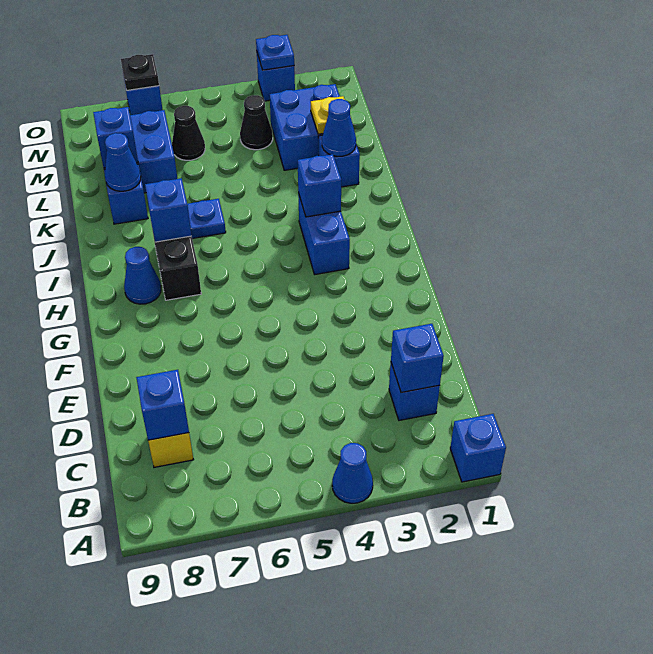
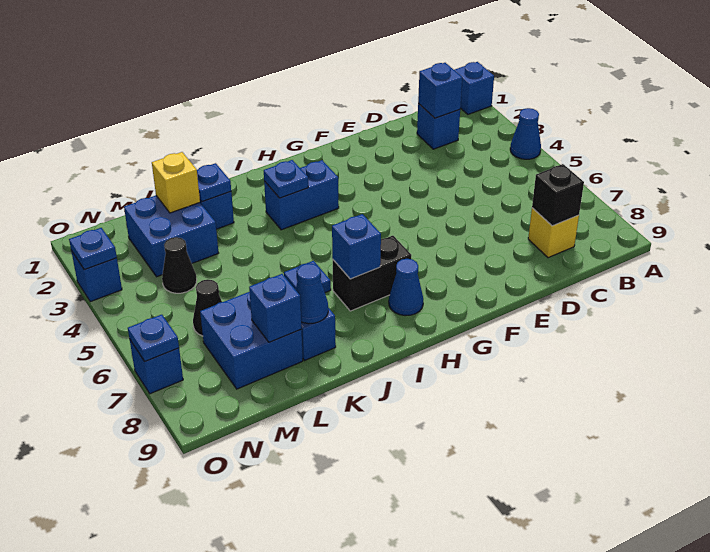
blue 1x1 brick [136,370,189,440] -> black 1x1 brick [532,164,584,226]
blue 1x1 brick [298,154,341,217] -> blue 1x1 plate [264,160,308,198]
blue 1x1 cone [322,99,356,156] -> blue 1x1 plate [197,163,231,202]
yellow 1x1 plate [311,96,345,134] -> yellow 1x1 brick [152,152,200,213]
black 1x1 plate [121,54,159,91] -> blue 1x1 plate [128,315,179,361]

